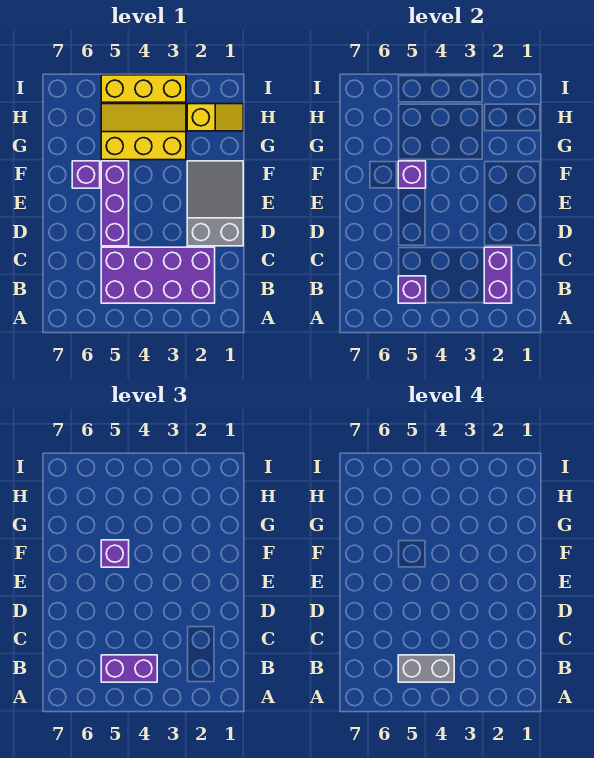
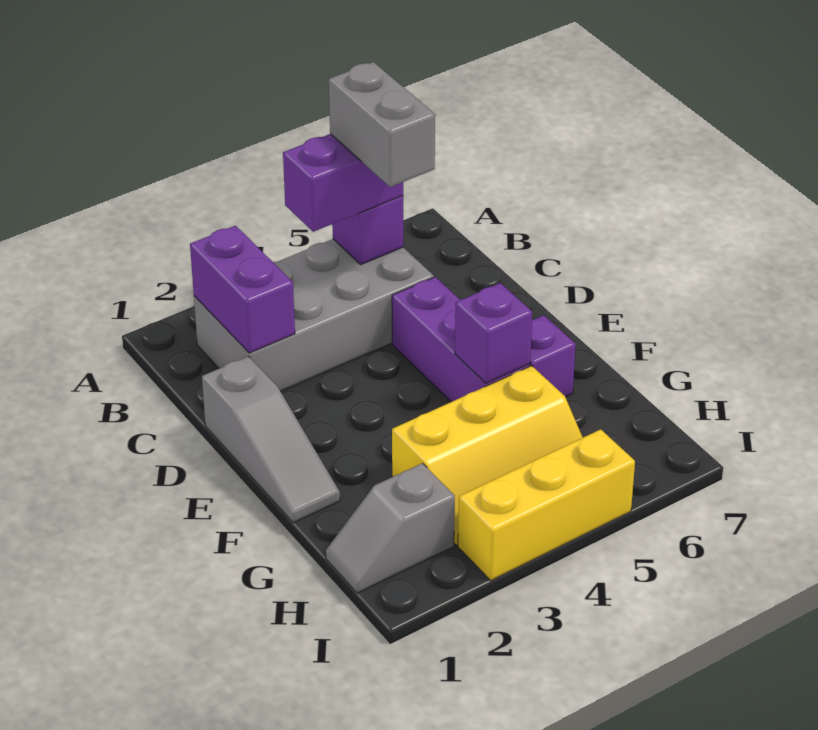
purple 2x4 brick [101,247,215,303] -> grey 2x4 brick [194,239,434,391]
grey 1x2 brick [398,655,454,682] -> grey 1x2 brick turned to [329,62,435,187]
grey 2x3 slope [187,161,243,246] -> grey 1x3 slope [202,356,340,523]
purple 1x1 brick [101,540,129,567] -> none
yellow 1x2 slope [187,104,243,131] -> grey 1x2 slope [326,463,455,593]

